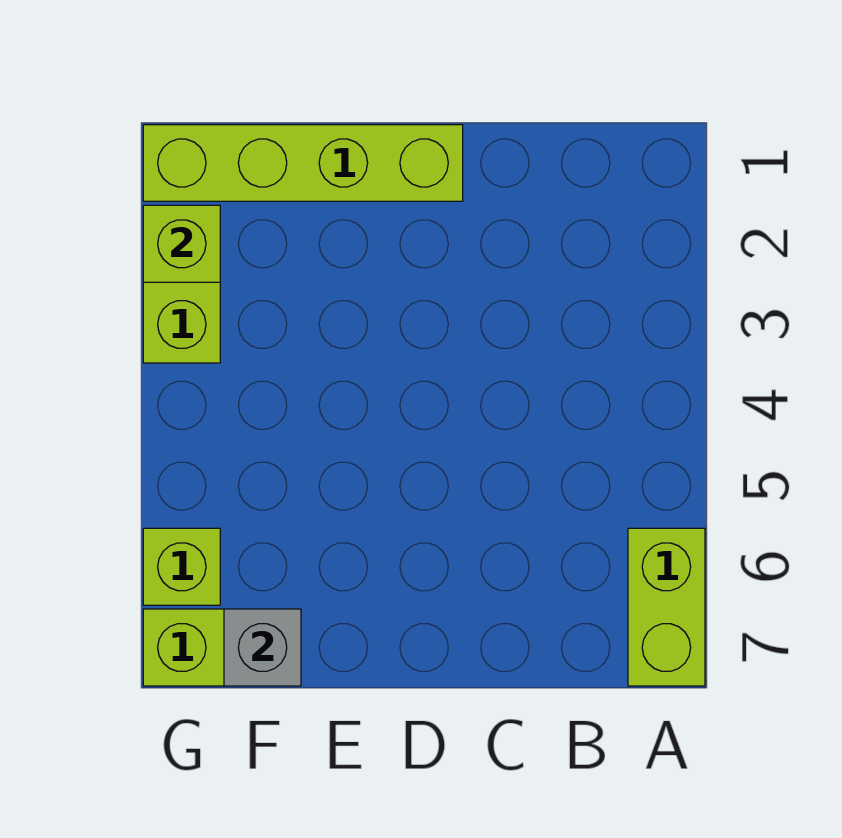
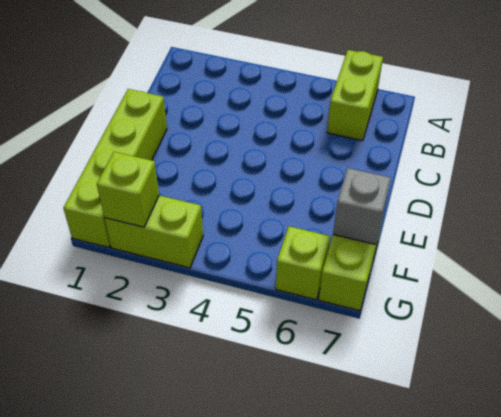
lime 1x2 brick [628,528,705,686] -> lime 1x2 brick turned to [327,50,383,141]

